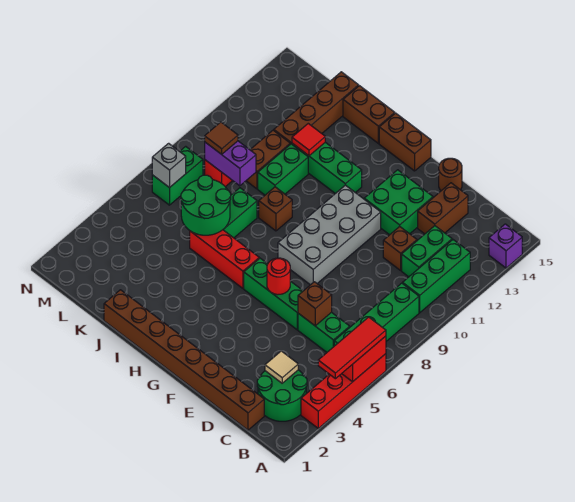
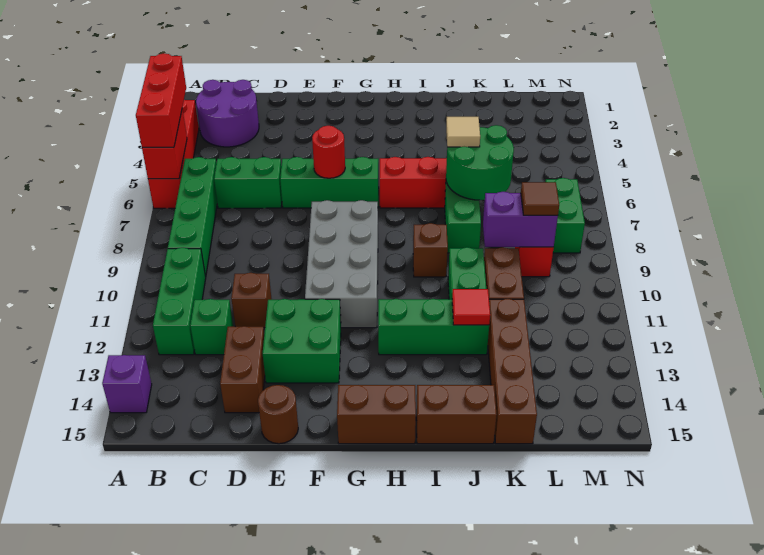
red 1x3 tile [318,317,386,379] -> red 1x3 brick [136,53,186,147]
green 2x2 round brick [257,370,307,421] -> purple 2x2 round brick [196,80,259,147]
brown 1x8 brick [104,290,264,430] -> none
tan 1x1 tile [265,351,298,383] -> tan 1x1 tile moved to [446,117,480,147]
green 1x2 brick [402,226,452,277] -> green 1x1 brick [190,299,233,355]
brown 1x1 brick [298,282,332,326] -> none
grey 1x1 brick [152,143,186,188] -> none

